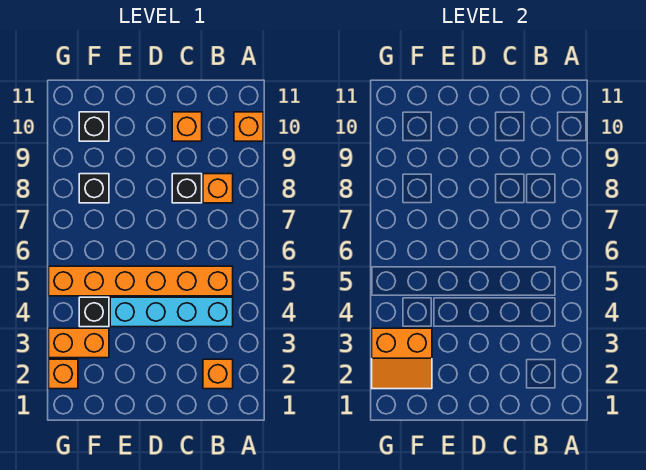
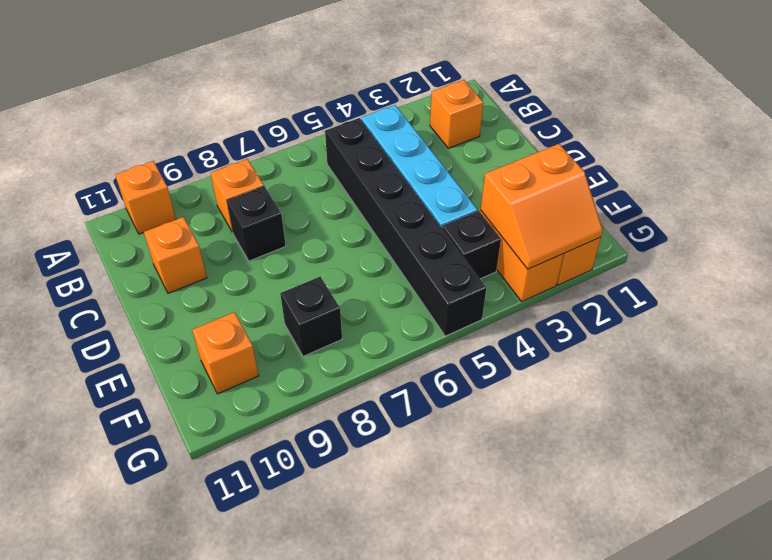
orange 1x6 brick [49,266,233,296] -> black 1x6 brick [325,118,486,336]
orange 2x2 slope [372,328,432,389] -> orange 2x2 slope turned to [481,144,603,269]
black 1x1 brick [79,112,109,141] -> orange 1x1 brick [192,312,259,394]

